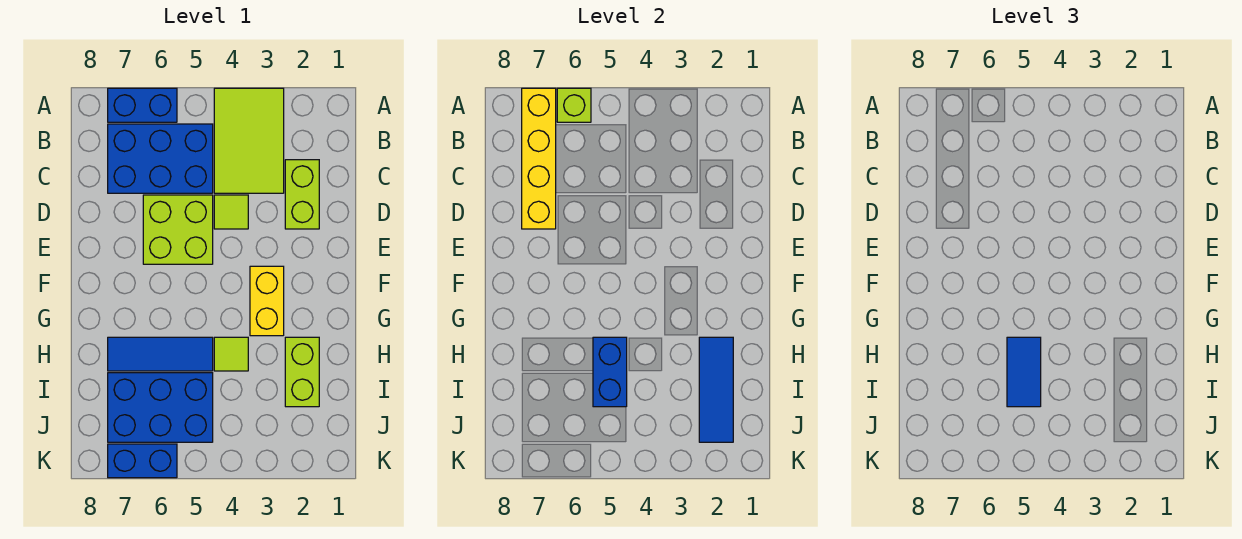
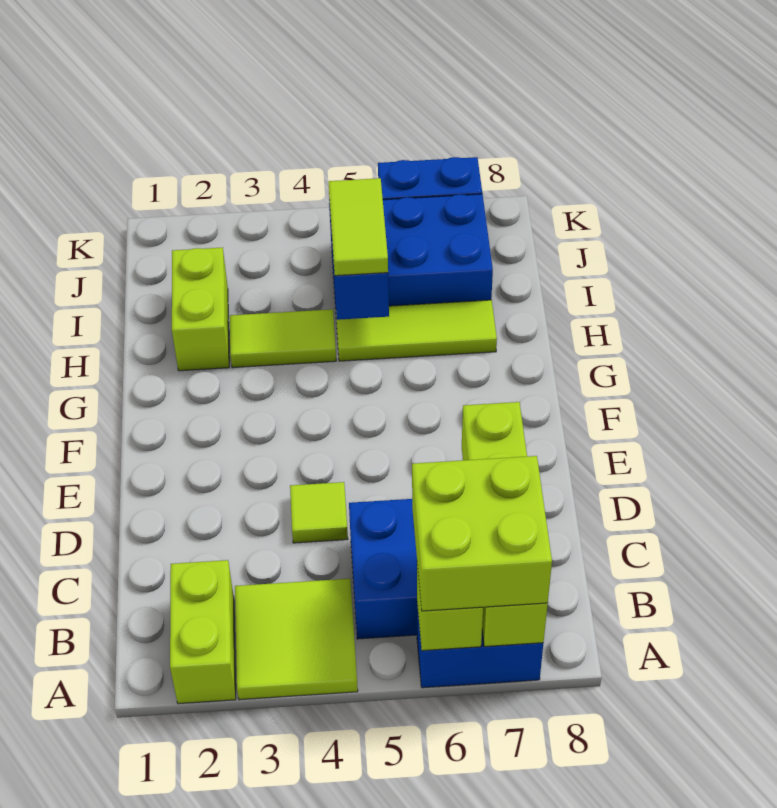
lime 2x3 tile [214,88,284,193] -> lime 2x2 tile [235,579,358,700]
yellow 1x4 brick [522,88,556,229] -> lime 1x4 brick [462,402,548,647]
lime 1x2 brick [285,160,319,229] -> lime 1x2 brick moved to [170,560,236,704]
lime 2x2 brick [143,195,213,264] -> lime 2x2 brick moved to [412,456,552,611]
yellow 1x2 brick [250,266,284,336] -> none
blue 1x3 tile [699,337,733,442] -> none
lime 1x1 tile [214,337,248,371] -> lime 1x2 tile [230,309,336,368]
blue 1x3 tile [108,337,213,371] -> lime 1x3 tile [336,300,497,361]
blue 1x2 tile [1007,337,1041,407] -> lime 1x2 tile [329,178,388,276]

